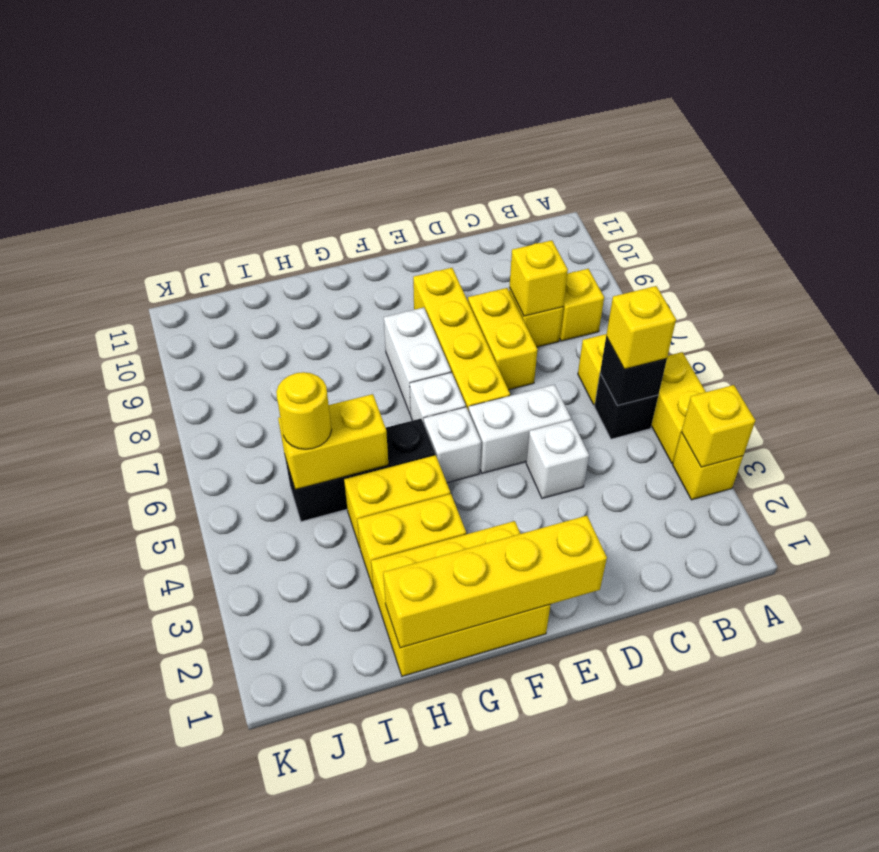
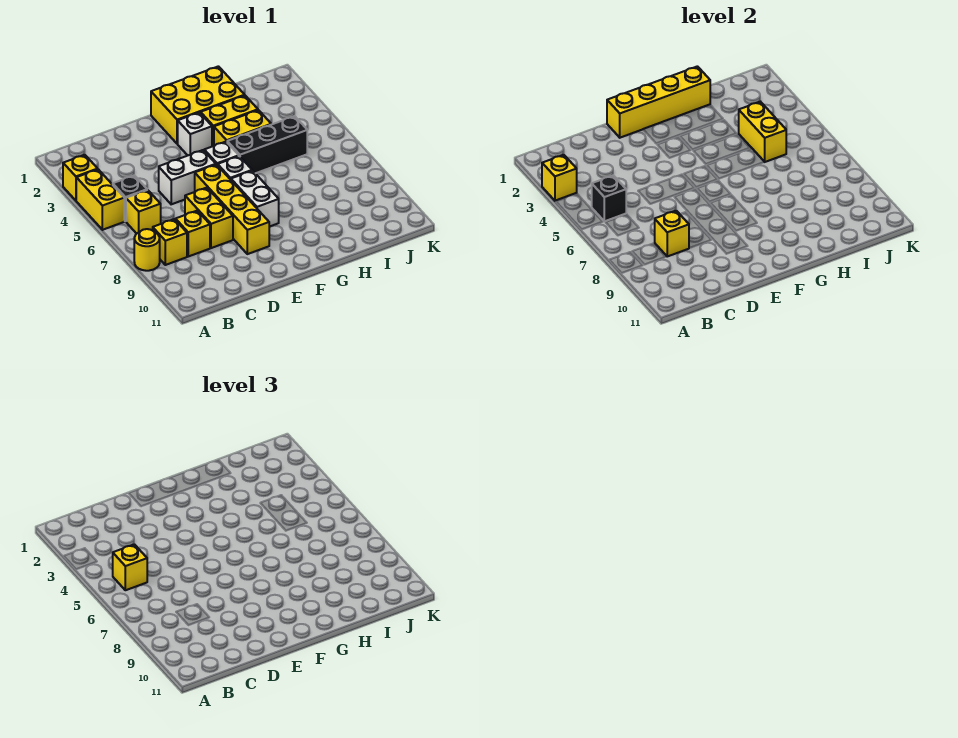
white 1x1 brick [526,420,589,498] -> white 1x1 brick moved to [178,112,212,155]
yellow 1x2 brick [278,394,388,489] -> yellow 1x2 brick turned to [739,102,786,162]
yellow 1x1 round brick [276,372,332,449] -> yellow 1x1 round brick moved to [134,229,160,271]

